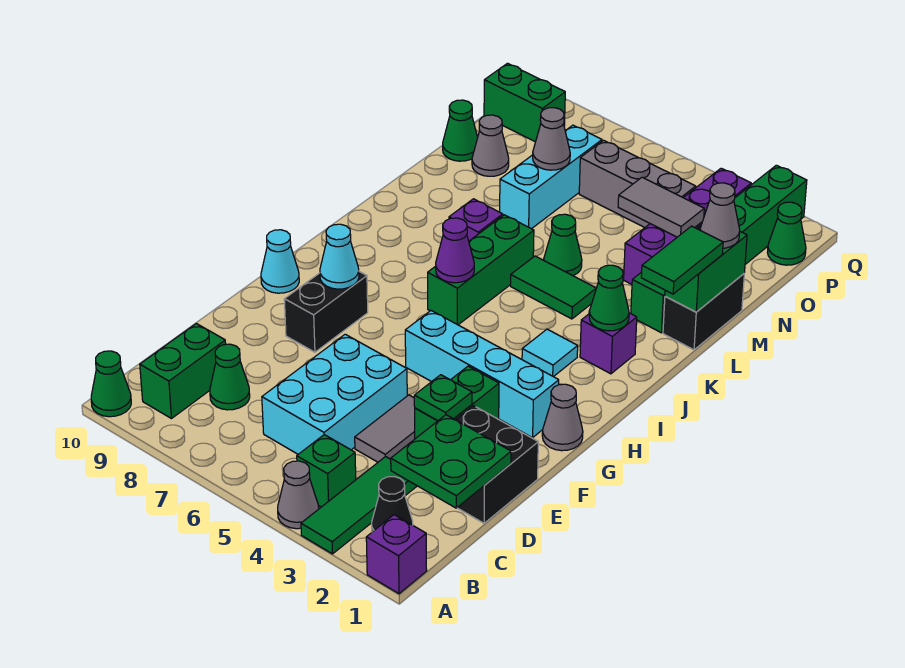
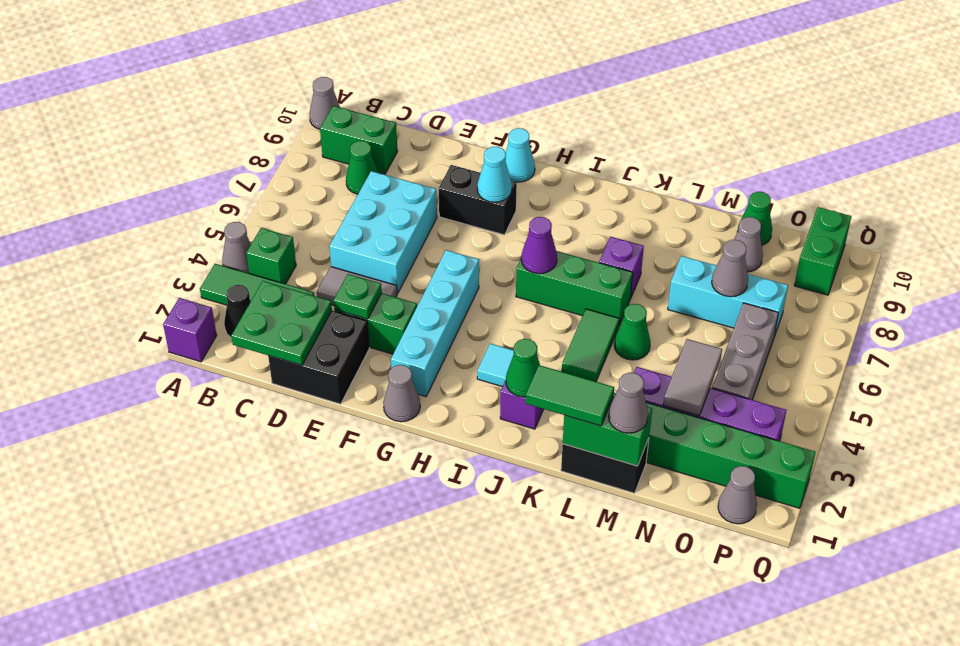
green 1x1 cone [91,351,131,417] -> grey 1x1 cone [309,77,340,129]
cyan 2x3 brick [262,334,407,454] -> cyan 2x3 brick turned to [329,171,437,293]
green 1x1 cone [767,202,806,265] -> grey 1x1 cone [718,466,757,524]

